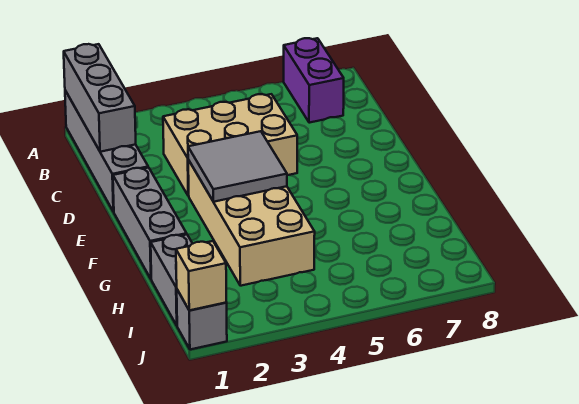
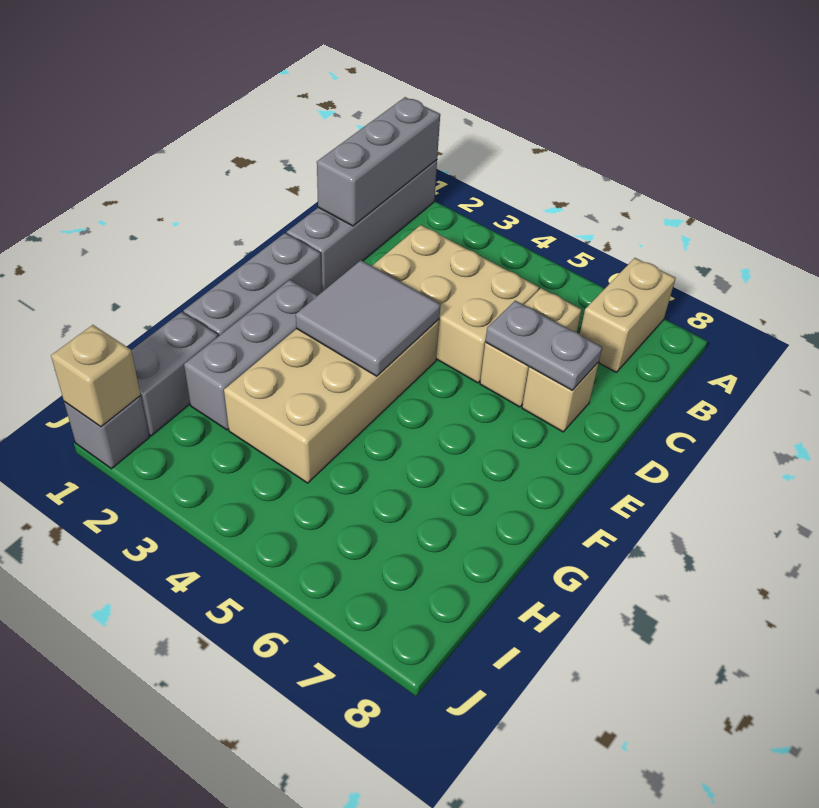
purple 1x2 brick [284,38,344,123] -> tan 1x2 brick [580,258,676,372]
none -> tan 1x2 brick [480,288,581,407]
none -> grey 1x2 plate [485,301,602,390]
none -> tan 1x1 brick [522,362,599,432]
none -> grey 1x3 brick [184,280,317,430]

